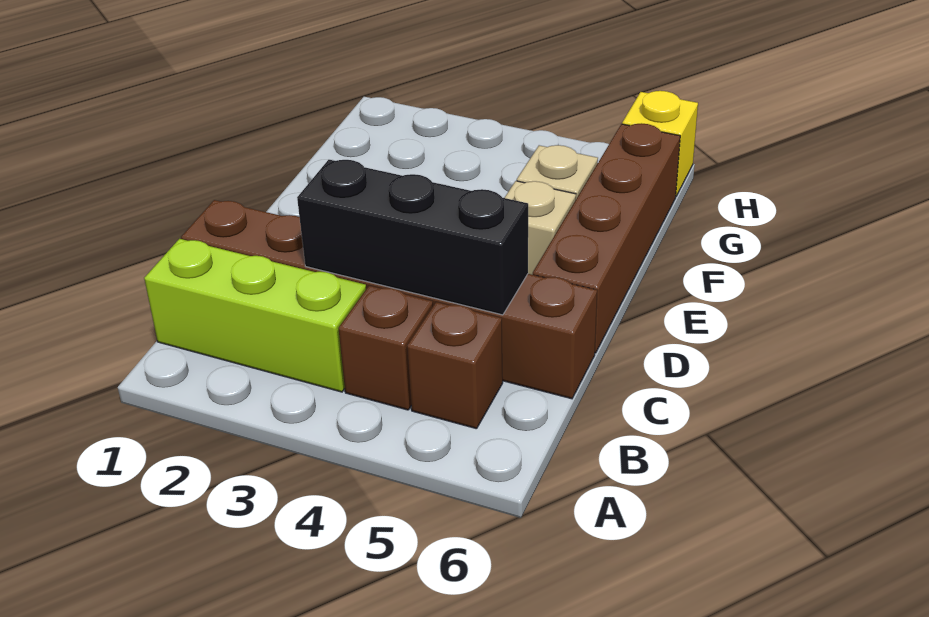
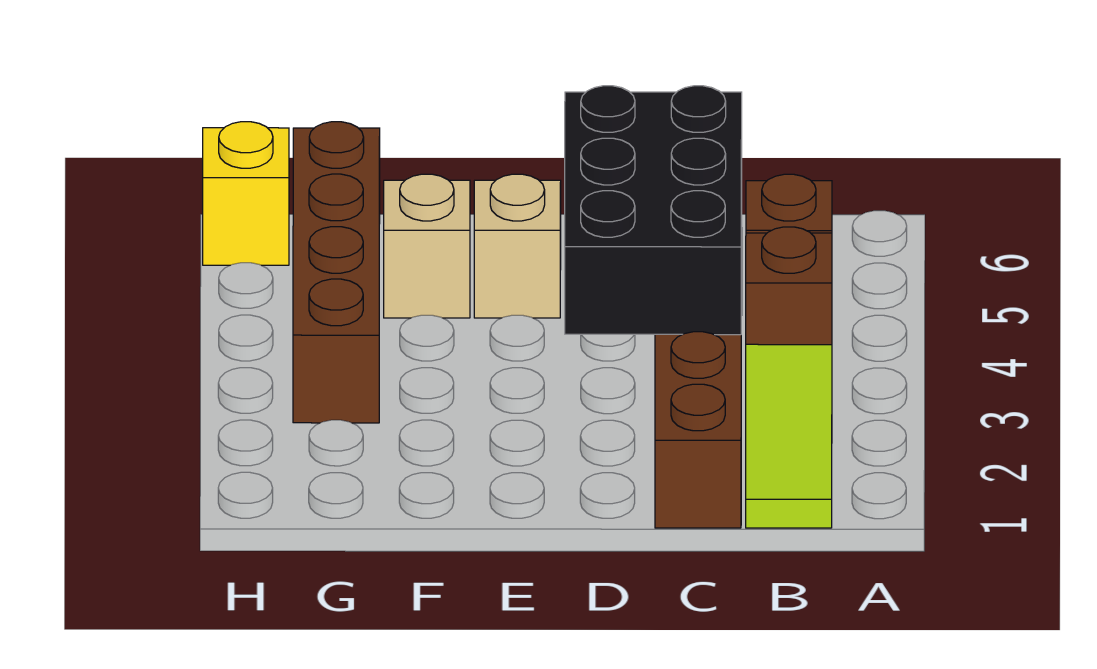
lime 1x3 brick [144,239,366,392] -> lime 1x3 tile [746,344,832,528]
black 1x3 brick [297,160,528,315] -> black 2x3 brick [565,86,742,335]
brown 1x4 brick [533,123,680,353] -> brown 1x4 brick turned to [293,122,380,423]

